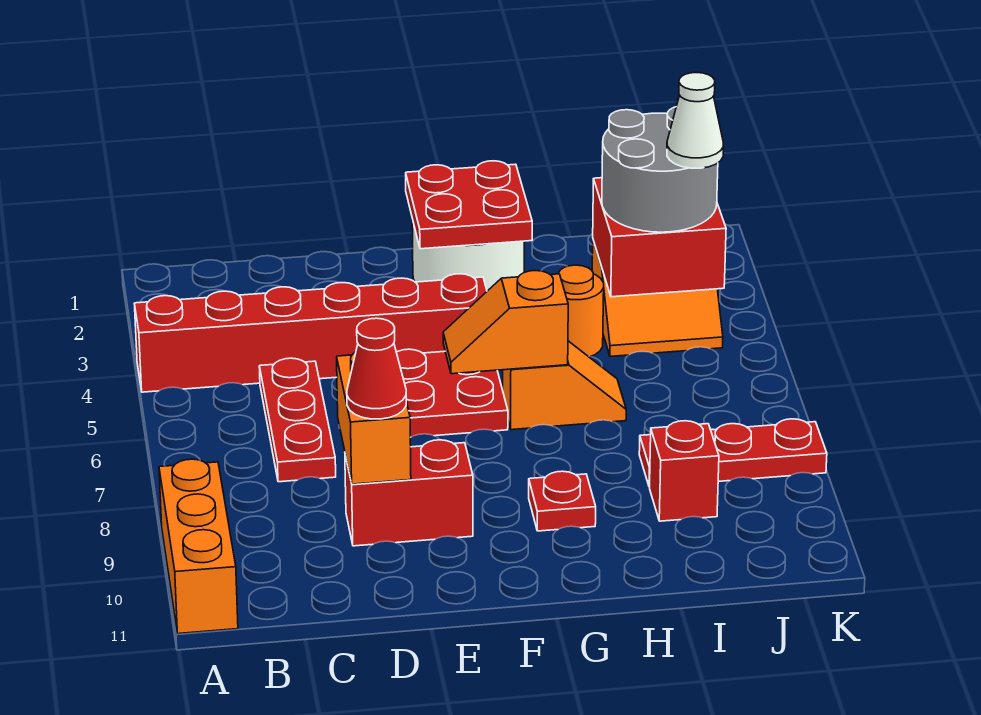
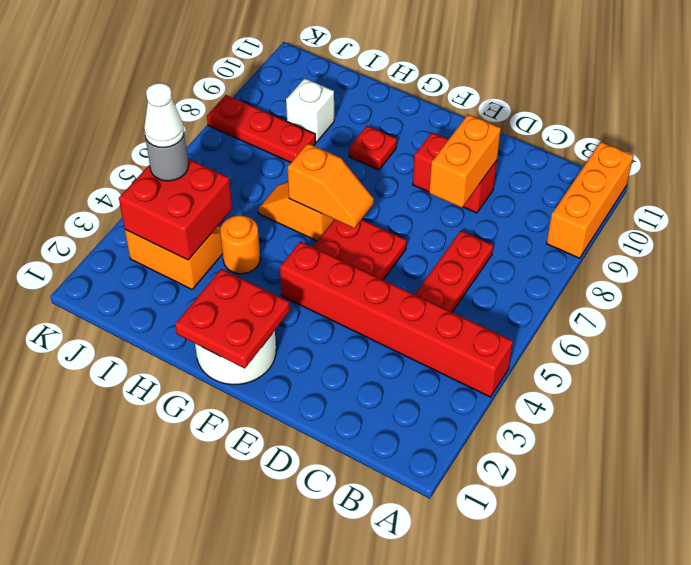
red 1x1 cone [347,318,406,419] -> none
grey 2x2 round brick [602,107,718,232] -> grey 1x1 round brick [145,134,188,181]
red 1x1 brick [650,421,719,521] -> white 1x1 brick [286,78,334,142]

